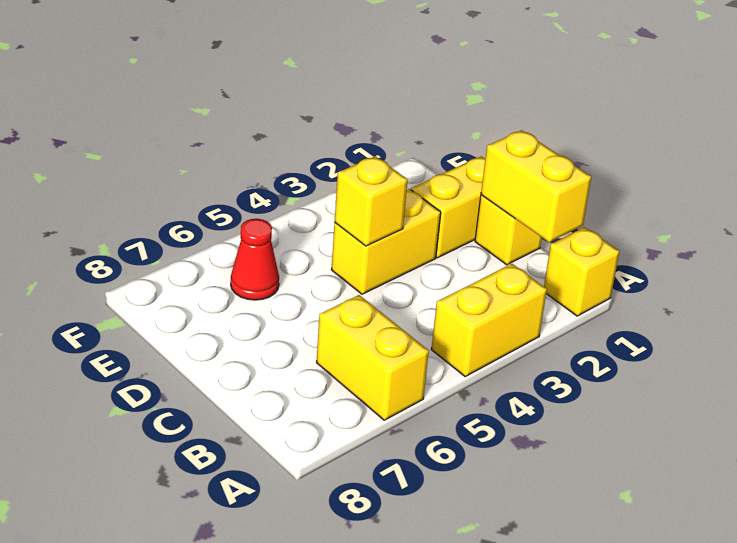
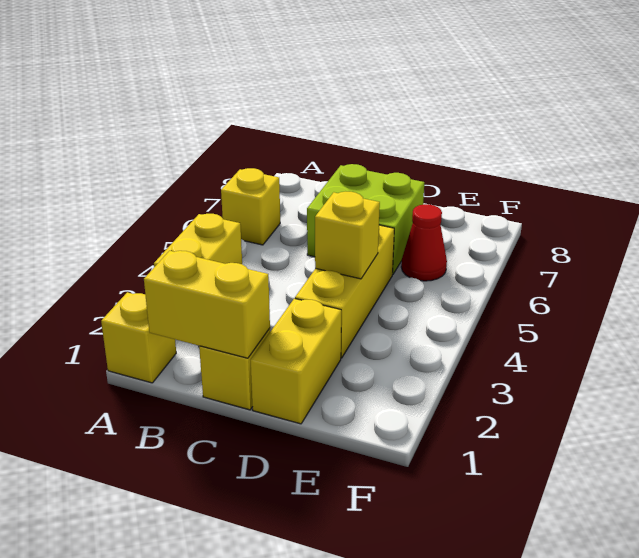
yellow 1x2 brick [317,295,429,420] -> yellow 1x1 brick [221,168,280,245]
none -> lime 2x2 brick [307,164,424,275]
yellow 1x2 brick [331,189,441,294] -> yellow 1x3 brick [295,225,394,358]

